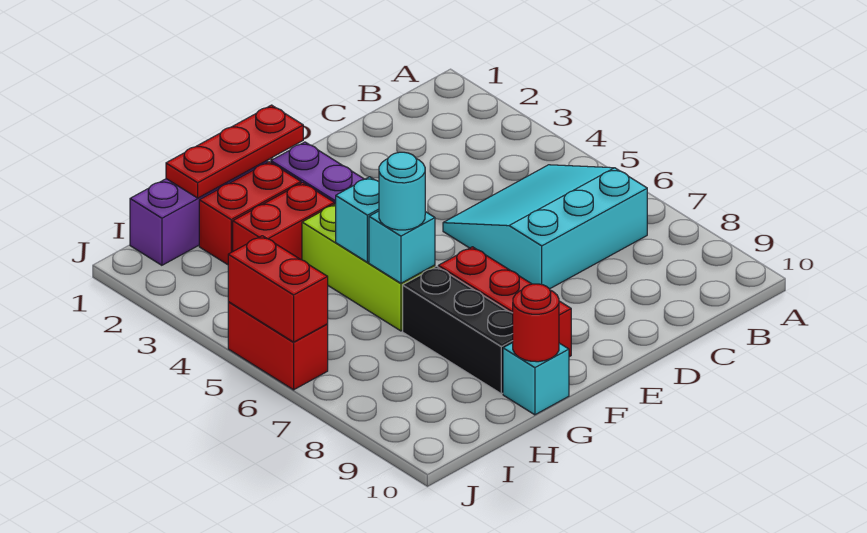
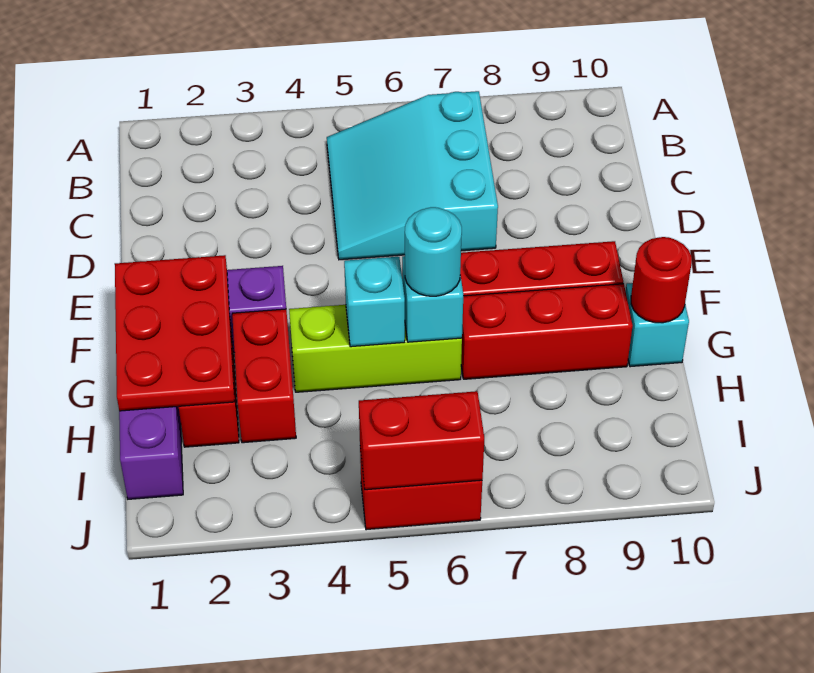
red 1x3 plate [166,105,303,198] -> red 2x3 plate [115,255,235,411]
black 1x3 brick [403,266,513,394] -> red 1x3 brick [461,284,633,379]

